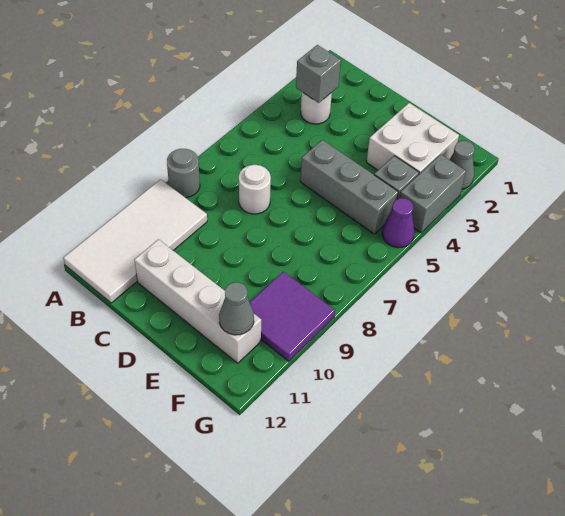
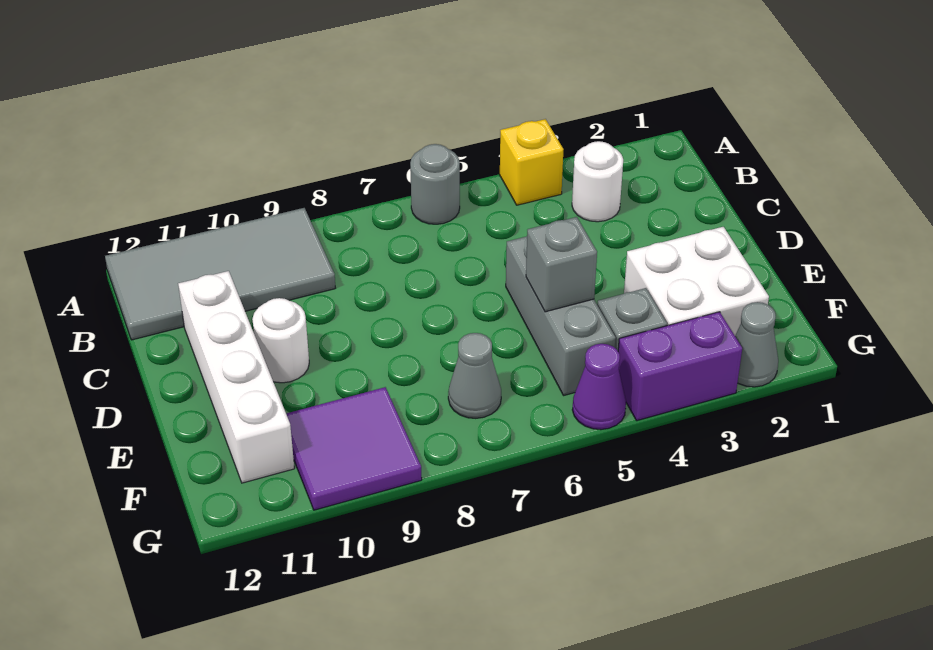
none -> yellow 1x1 brick [500,119,564,205]
grey 1x1 round brick [167,149,200,198] -> grey 1x1 round brick moved to [410,144,460,224]
white 2x4 tile [63,179,207,303] -> grey 2x4 tile [105,208,335,340]
grey 1x1 brick [296,45,341,103] -> grey 1x1 brick moved to [526,217,597,312]
white 1x1 round brick [239,165,271,214] -> white 1x1 round brick moved to [252,298,309,383]
grey 1x1 cone [219,282,254,335] -> grey 1x1 cone moved to [448,333,501,418]
grey 1x2 brick [400,154,466,233] -> purple 1x2 brick [618,312,742,421]

